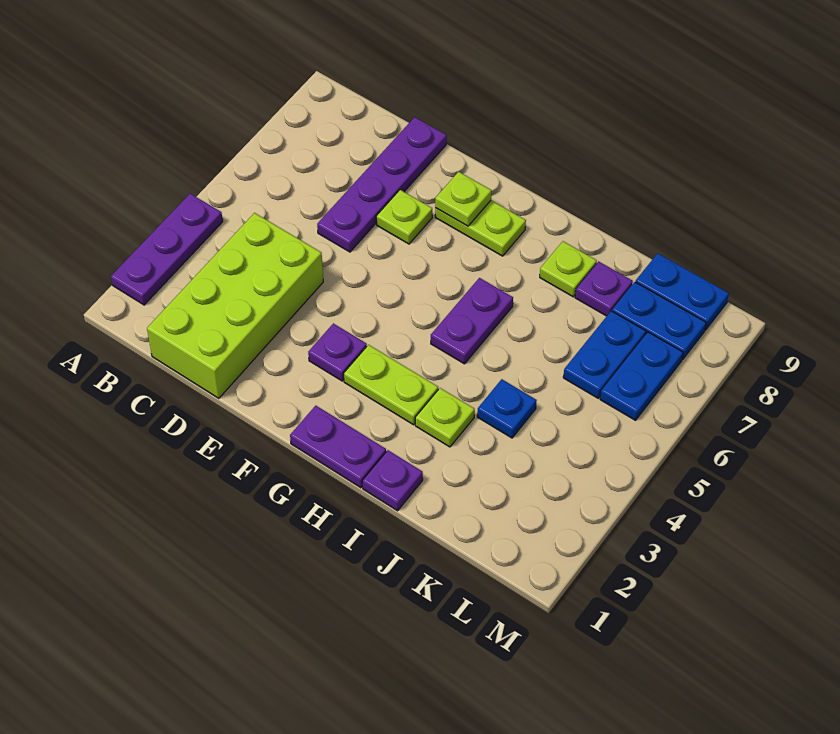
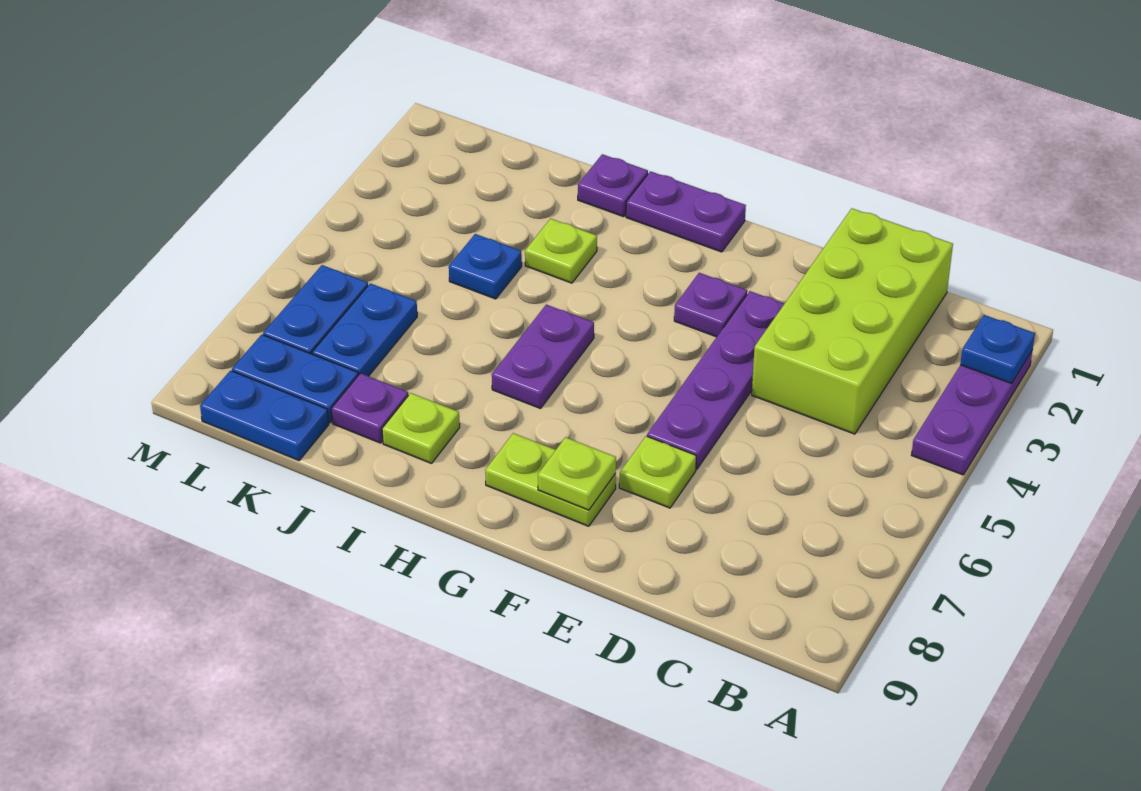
none -> blue 1x1 plate [960,315,1035,383]
purple 1x4 plate [317,117,447,252] -> purple 1x4 plate moved to [647,291,784,469]
lime 1x2 plate [344,345,438,425] -> none

